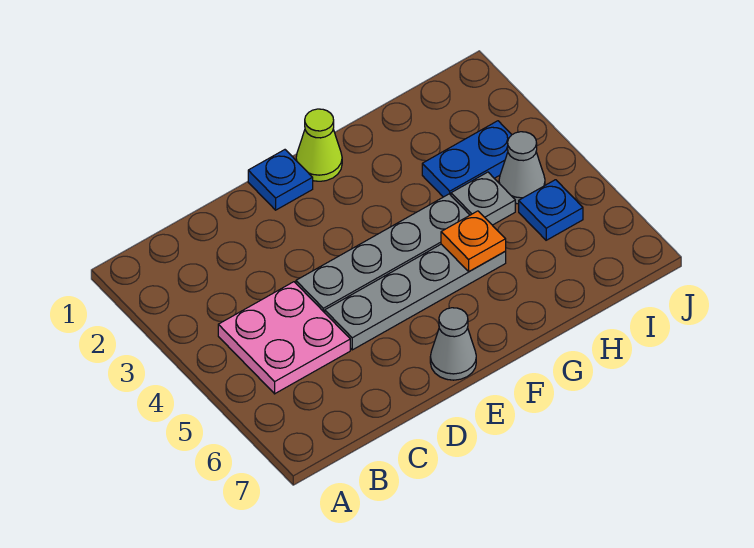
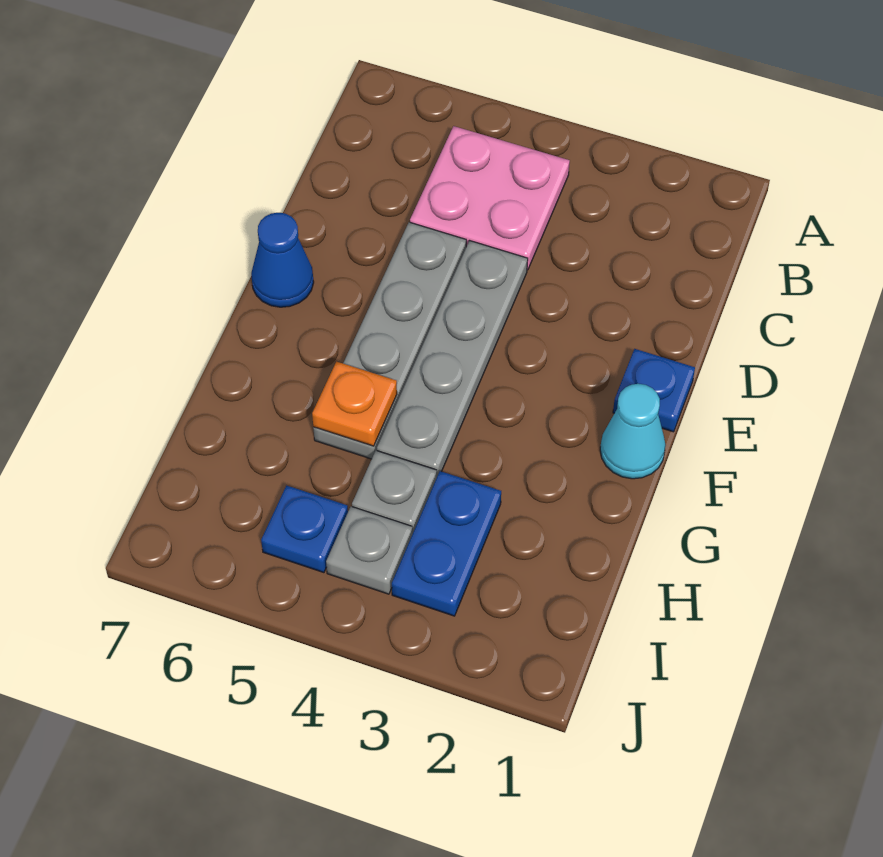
grey 1x1 cone [430,308,476,380] -> blue 1x1 cone [251,213,314,307]
lime 1x1 cone [296,109,342,181] -> cyan 1x1 cone [600,384,666,479]
grey 1x1 cone [499,132,545,204] -> grey 1x1 plate [326,507,412,594]

